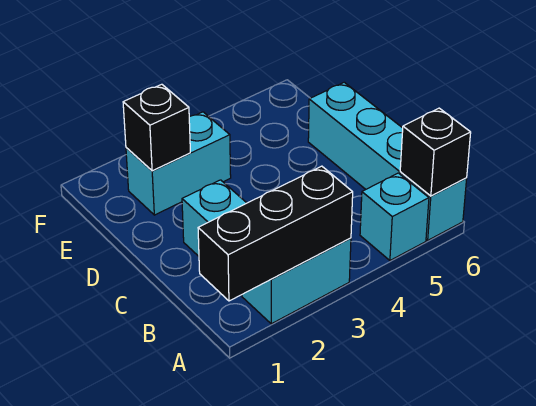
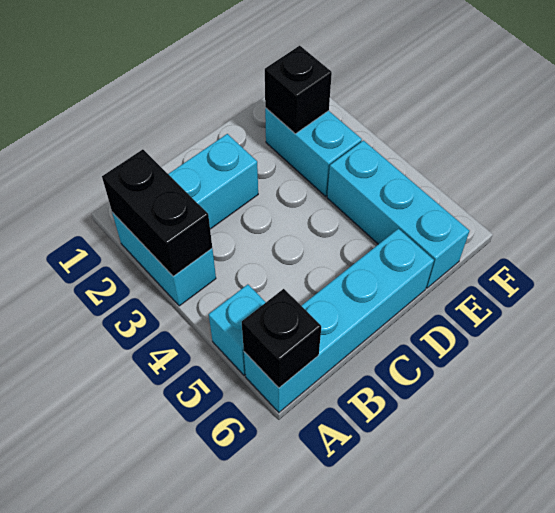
black 1x3 brick [198,166,353,301] -> black 1x2 brick [102,149,212,276]
none -> cyan 1x3 brick [327,141,469,288]

